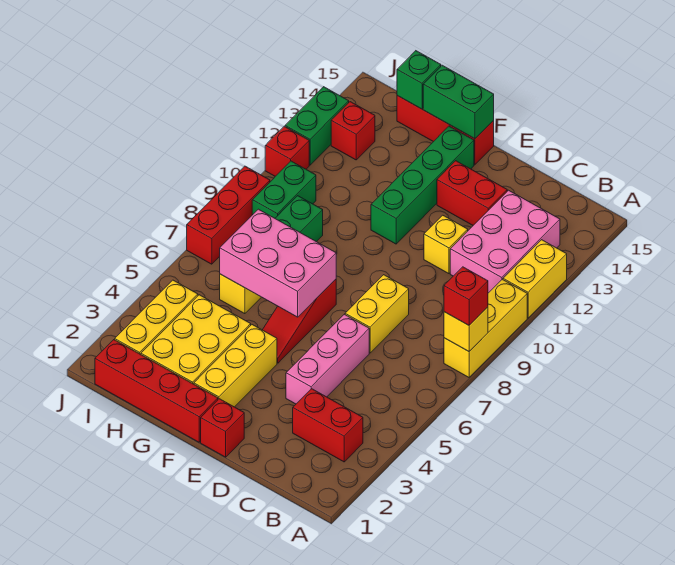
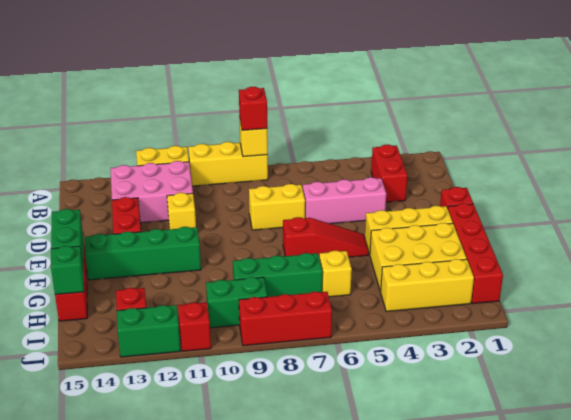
pink 2x3 brick [220,209,336,317] -> none

